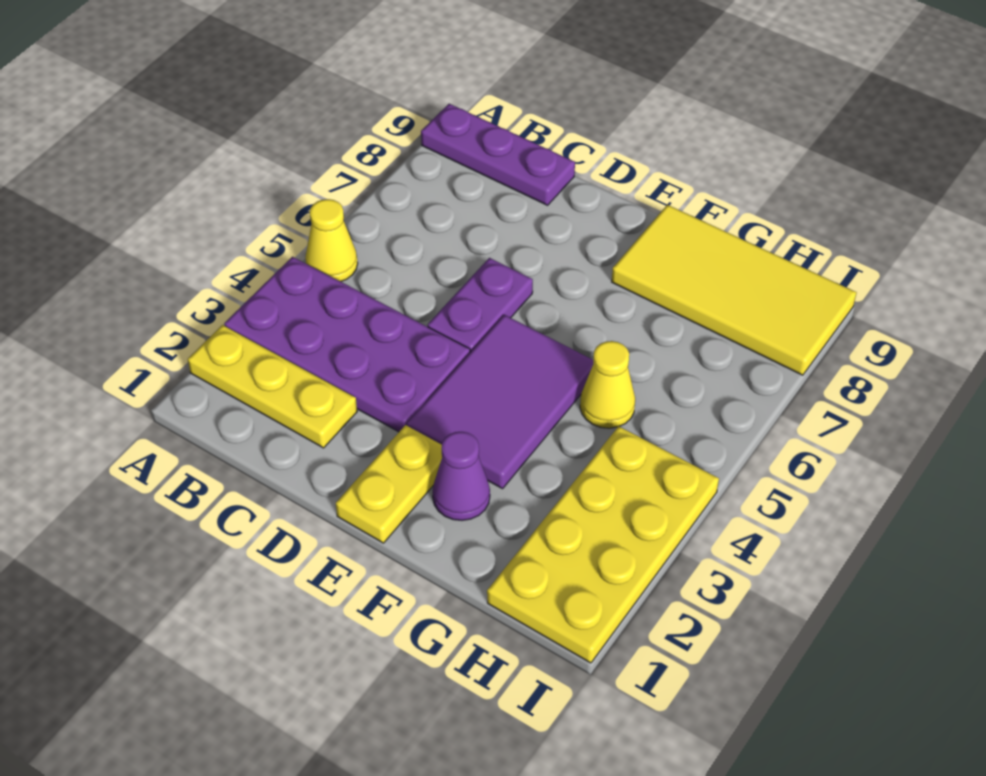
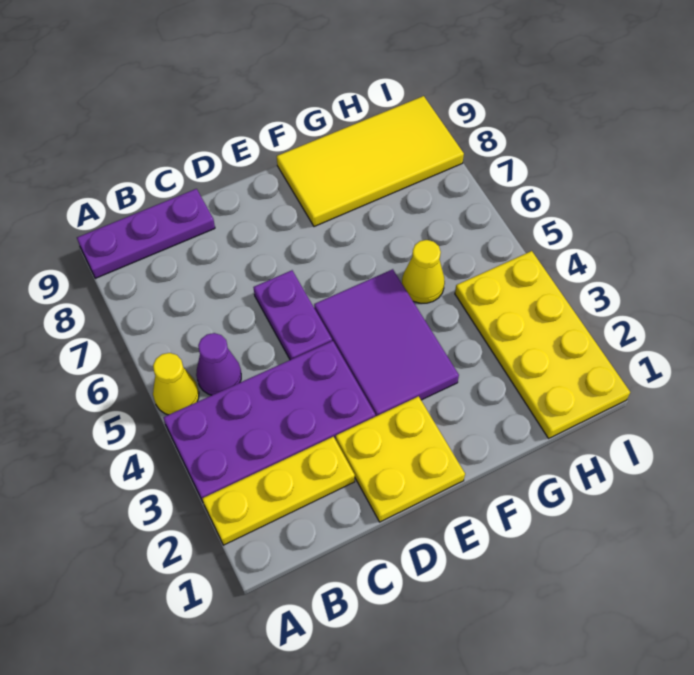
yellow 1x2 plate [336,425,442,543] -> yellow 2x2 plate [336,396,465,522]
purple 1x1 cone [433,432,490,520] -> purple 1x1 cone moved to [196,333,241,395]

